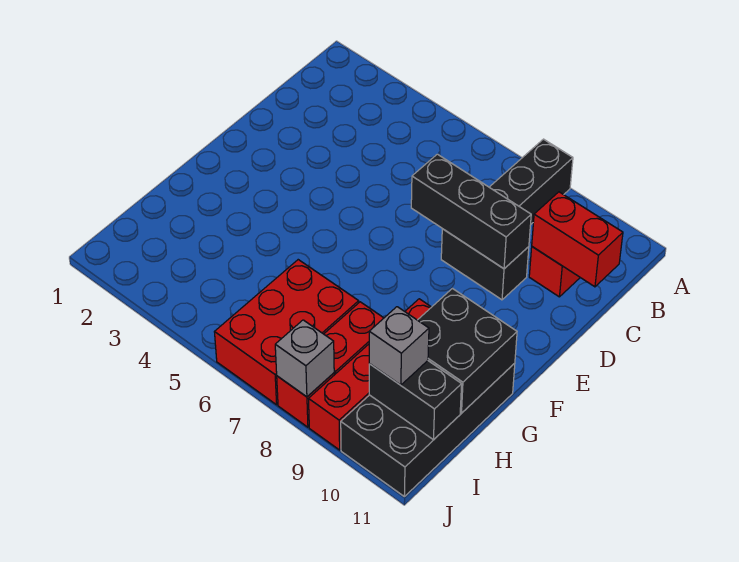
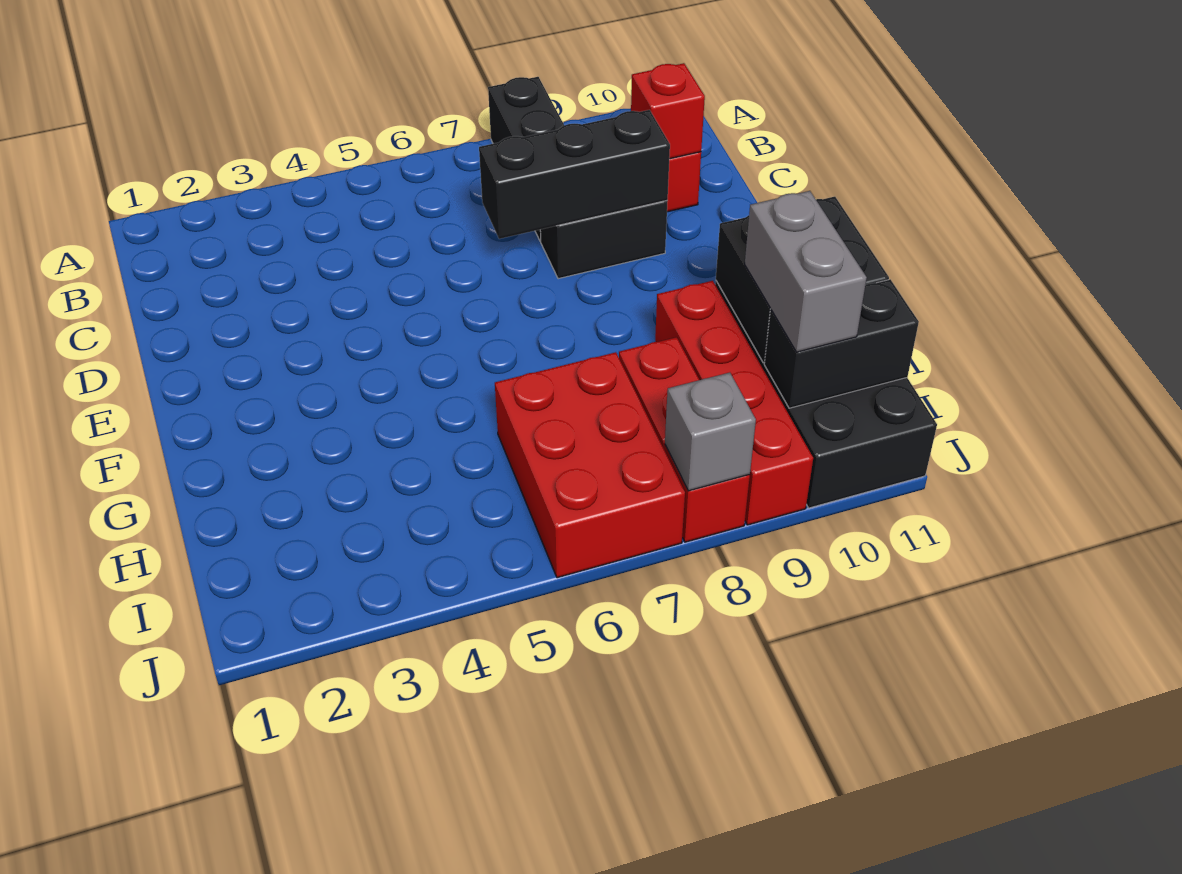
red 1x2 brick [532,192,623,287] -> red 1x1 brick [631,63,705,159]
grey 1x1 brick [369,307,429,385] -> grey 1x2 brick [745,191,867,352]

